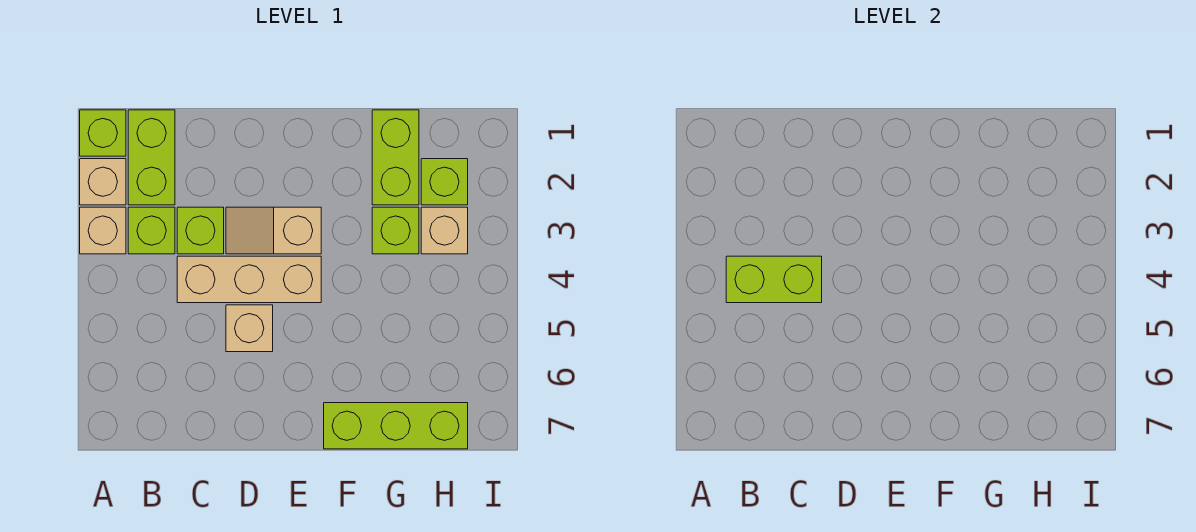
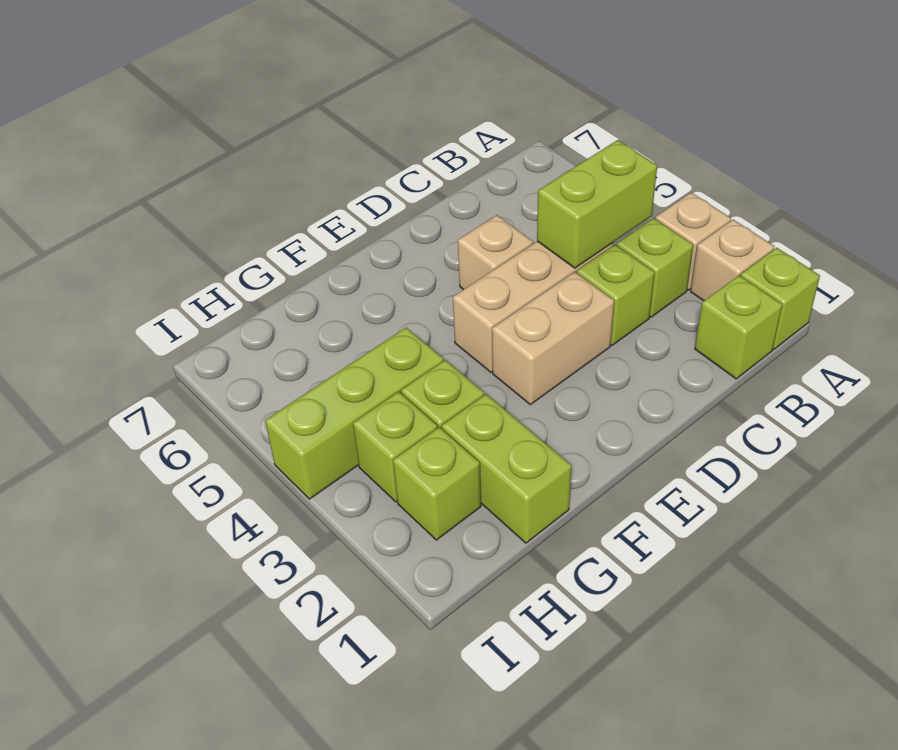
lime 1x2 brick [128,110,175,205] -> lime 1x1 brick [695,275,782,379]
tan 1x2 slope [226,207,321,254] -> tan 1x2 brick [492,272,614,405]
lime 1x3 brick [324,403,468,449] -> lime 1x3 brick moved to [265,328,443,499]
tan 1x1 brick [421,207,468,254] -> lime 1x1 brick [353,392,437,502]

